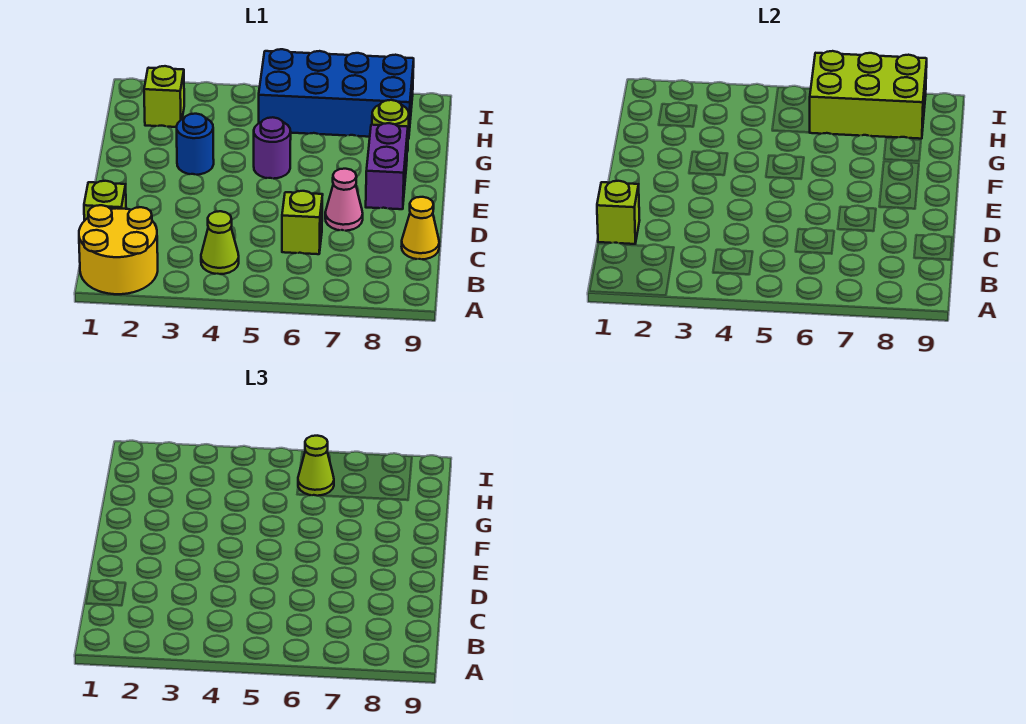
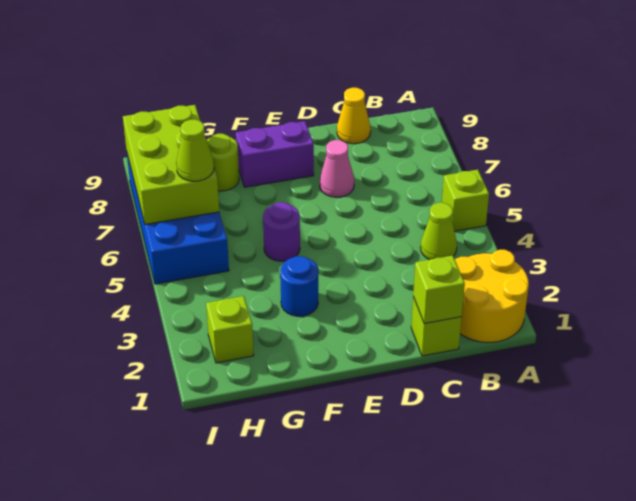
lime 1x1 brick [282,191,323,254] -> lime 1x1 brick moved to [442,170,489,231]

